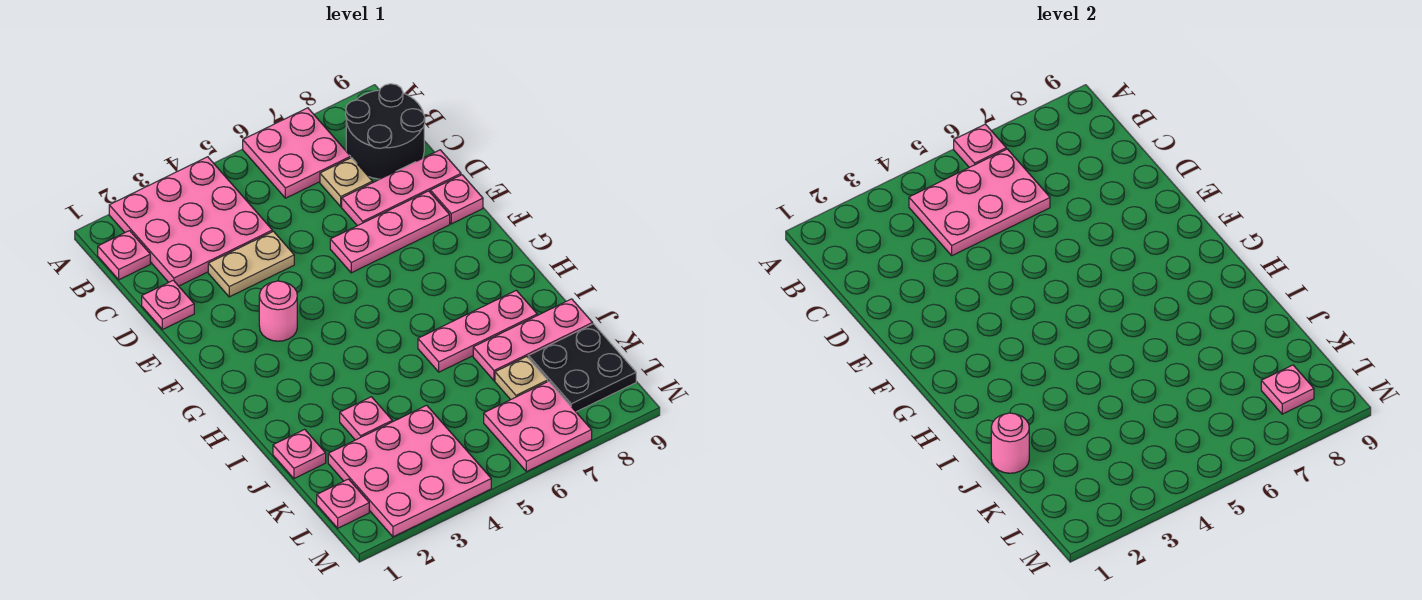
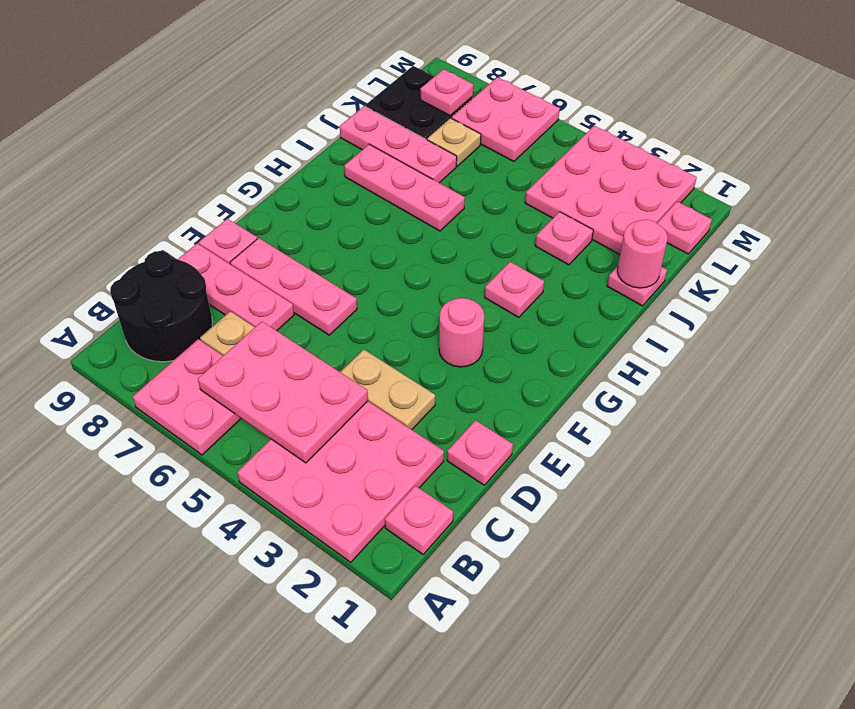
pink 1x1 plate [954,124,1006,167] -> pink 1x1 plate moved to [485,262,544,317]

